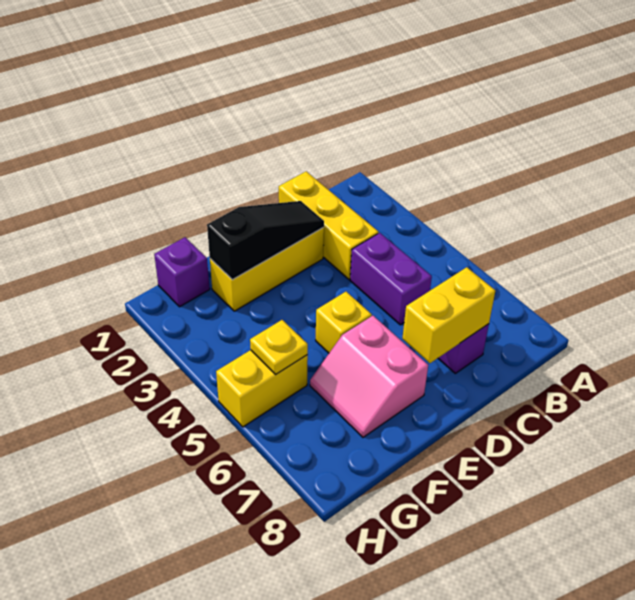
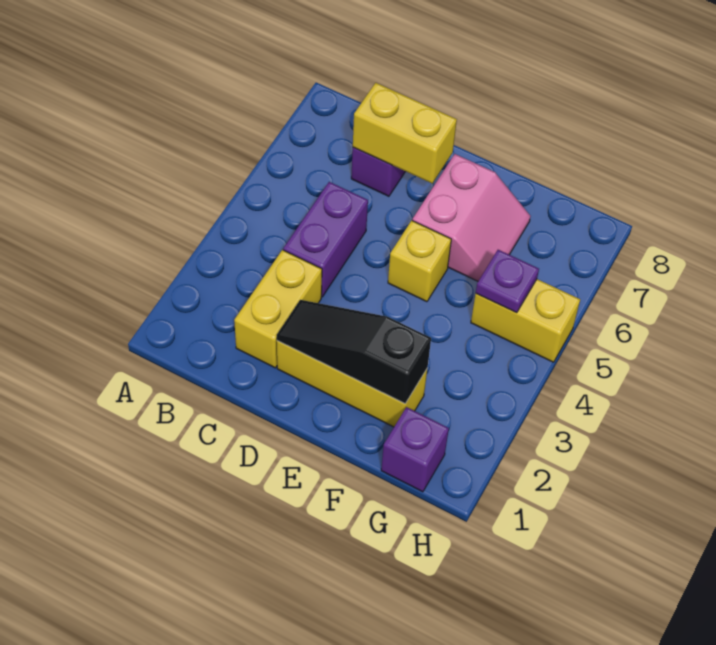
yellow 1x3 brick [279,171,378,279] -> yellow 1x2 brick [234,250,322,368]
yellow 1x1 plate [250,320,308,374] -> purple 1x1 plate [476,250,539,313]

